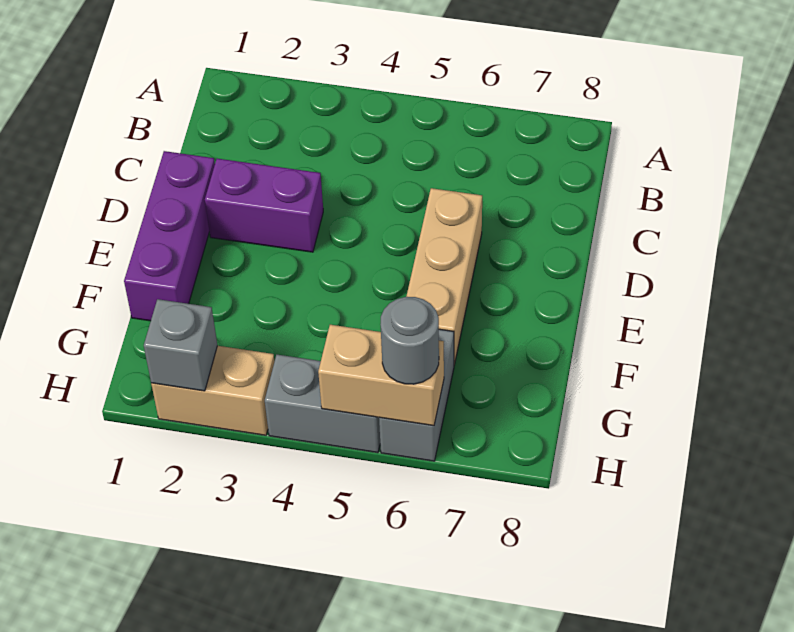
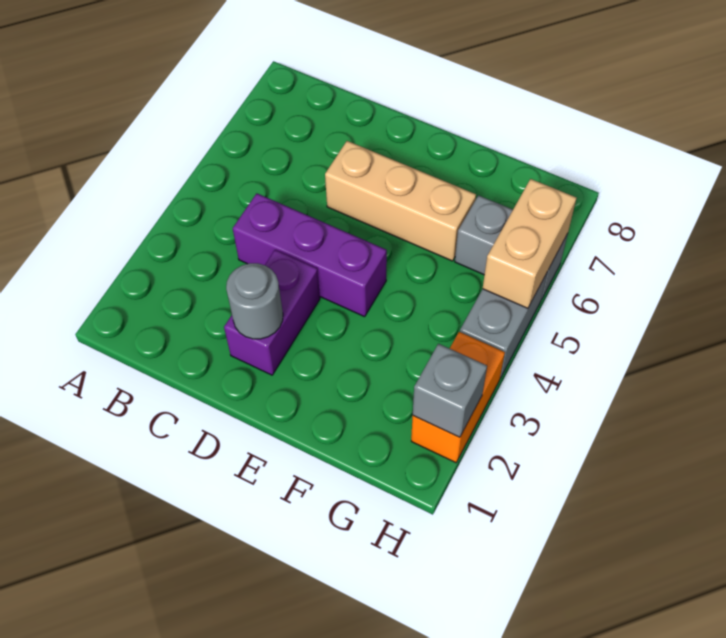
purple 1x3 brick [124,151,215,321] -> purple 1x3 brick moved to [233,193,387,317]
tan 1x2 brick [151,346,275,435] -> orange 1x2 brick [411,332,505,463]
grey 1x1 round brick [380,297,439,384] -> grey 1x1 round brick moved to [226,263,283,339]

